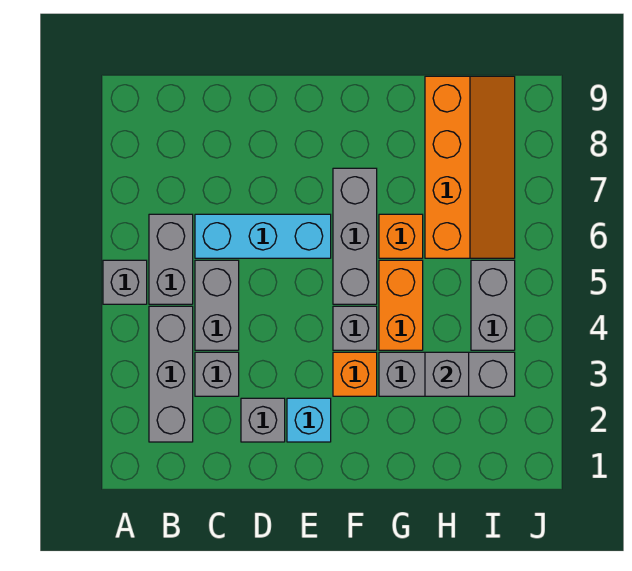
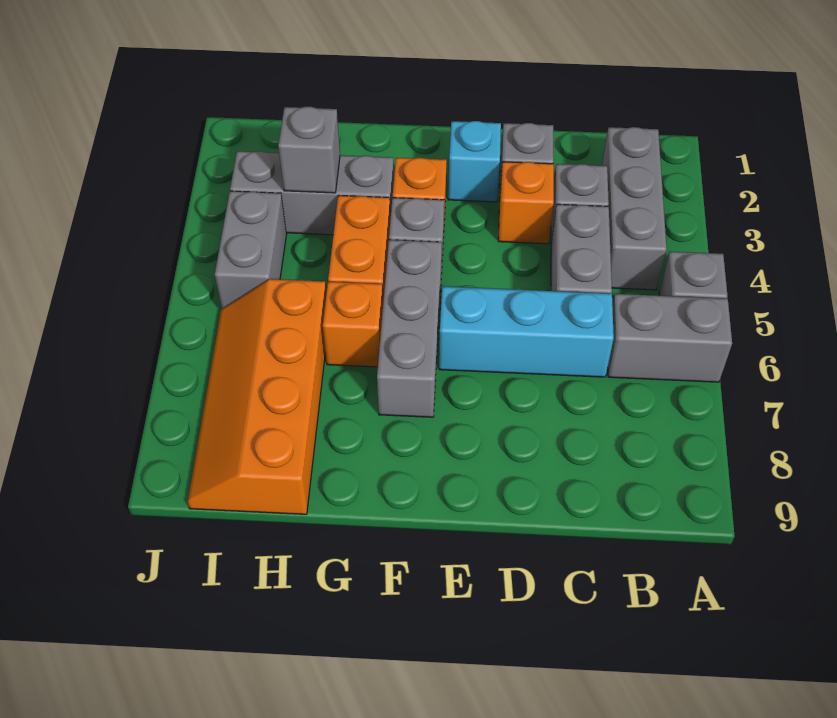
grey 1x2 brick [149,214,193,304] -> grey 1x2 brick turned to [608,294,732,382]
none -> orange 1x1 brick [498,162,554,244]

